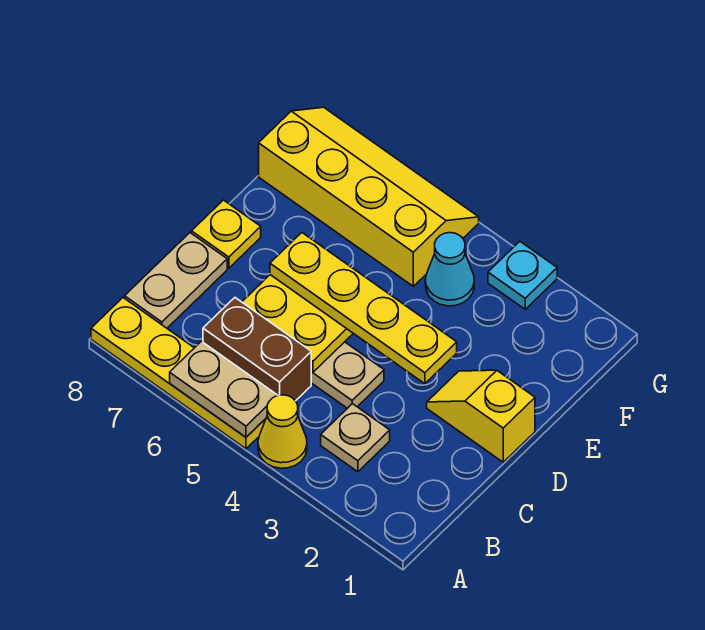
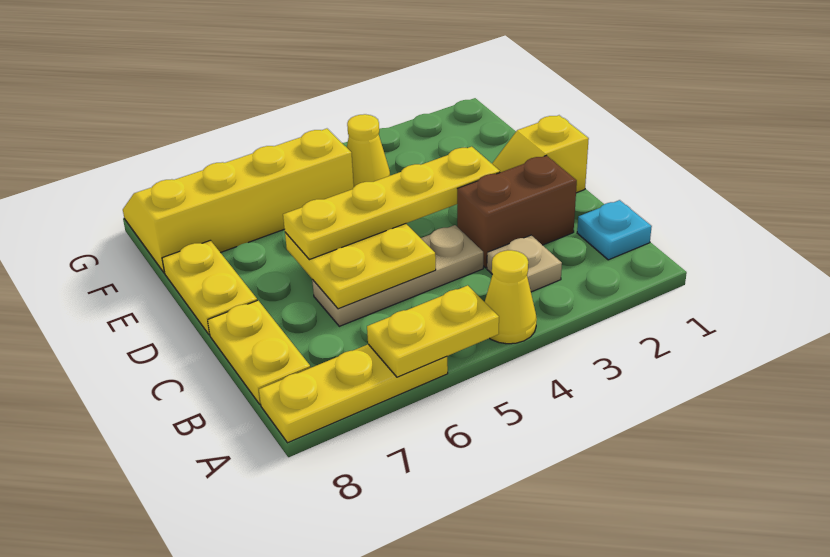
yellow 1x4 plate [91,298,266,449] -> yellow 1x3 plate [259,344,448,443]
tan 1x2 plate [170,341,278,437] -> yellow 1x2 plate [367,285,499,377]
brown 1x2 brick [203,298,311,401] -> brown 1x2 brick moved to [457,156,577,268]
tan 1x2 plate [125,233,227,328] -> yellow 1x2 plate [208,300,311,404]
yellow 1x1 plate [192,200,261,268] -> yellow 1x2 plate [162,240,257,335]
cyan 1x1 cone [425,233,474,306] -> yellow 1x1 cone [347,114,390,187]
cyan 1x1 plate [488,242,557,309] -> cyan 1x1 plate moved to [577,200,652,260]

